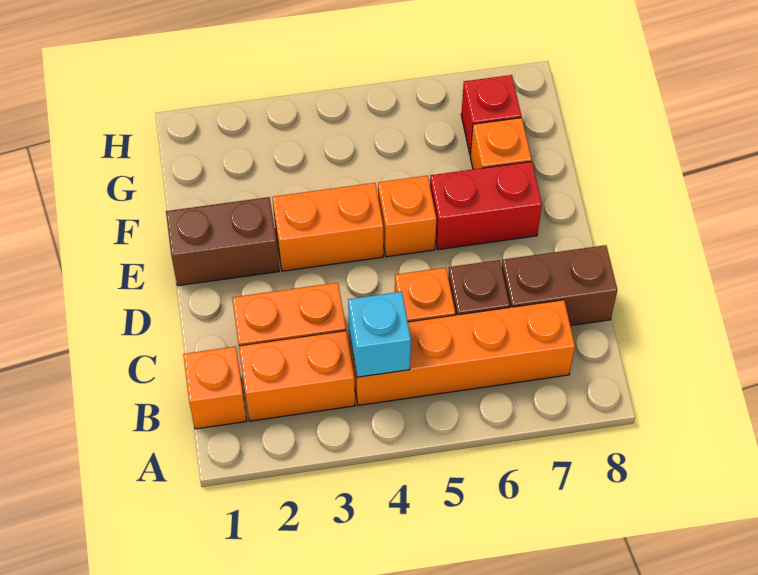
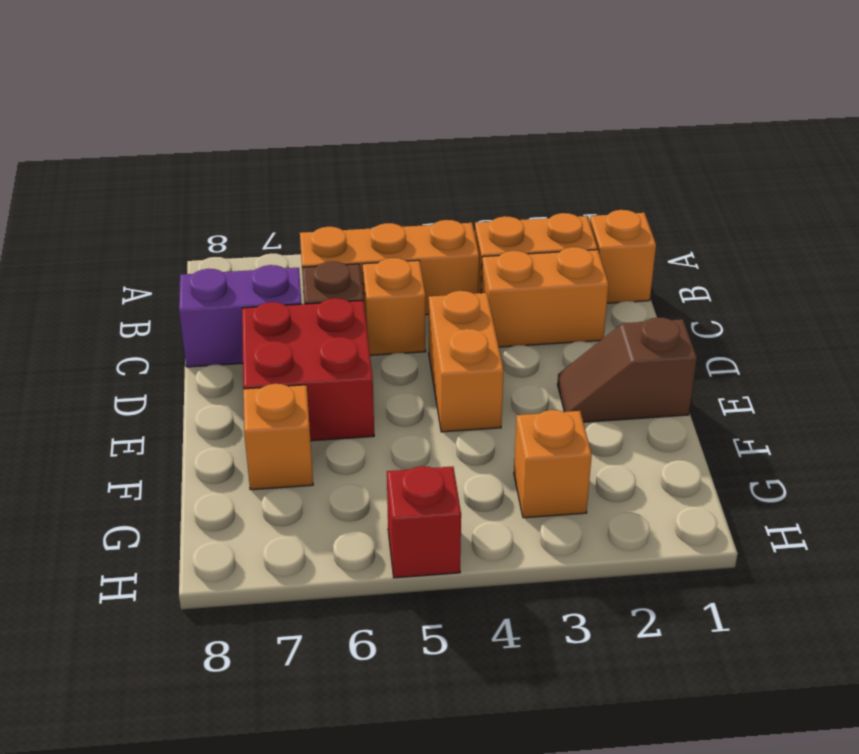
orange 1x4 brick [349,300,575,405] -> orange 1x3 brick [300,220,479,315]
cyan 1x1 brick [348,292,411,377] -> none
brown 1x2 brick [502,245,617,326] -> purple 1x2 brick [179,265,301,367]
brown 1x2 brick [166,197,279,286] -> brown 1x2 slope [557,317,697,422]
orange 1x2 brick [272,183,383,271] -> orange 1x2 brick turned to [429,291,504,432]
orange 1x1 brick [378,176,436,257] -> orange 1x1 brick moved to [514,410,592,518]
red 1x2 brick [430,161,542,250] -> red 2x2 brick [242,298,374,441]
red 1x1 brick [461,75,521,155] -> red 1x1 brick moved to [387,466,461,578]

